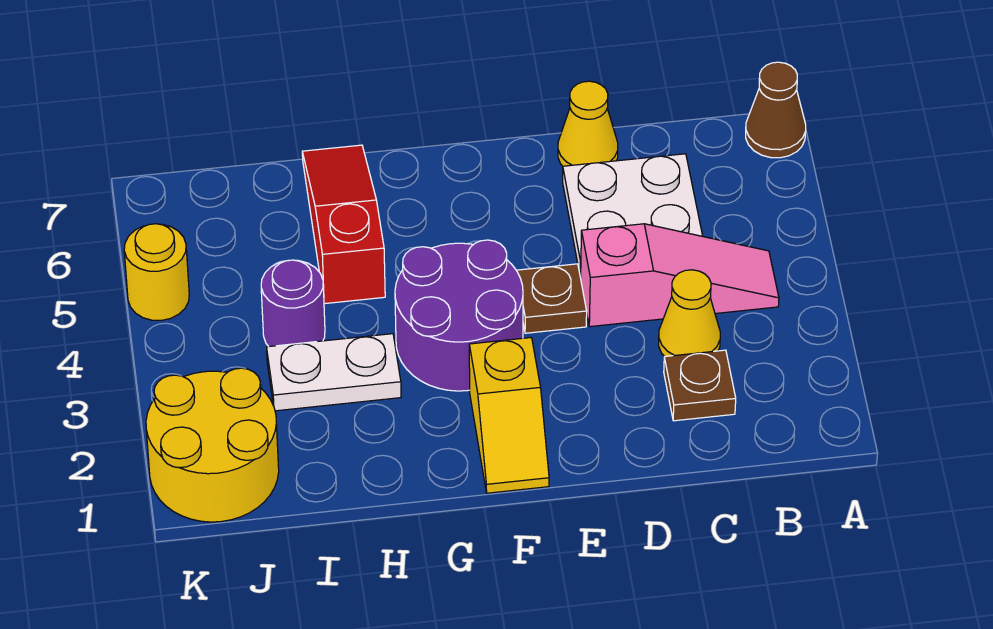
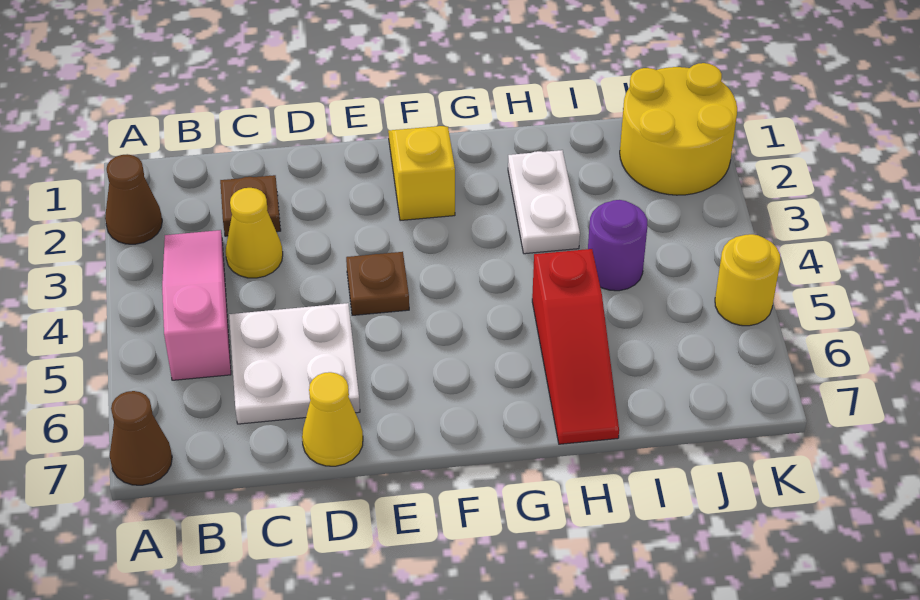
none -> brown 1x1 cone [105,154,162,244]
pink 1x3 slope [581,224,779,327] -> pink 1x3 slope turned to [162,230,231,380]
purple 2x2 round brick [395,240,523,391] -> none
white 1x2 plate [267,334,401,411] -> white 1x2 plate turned to [508,150,580,254]

